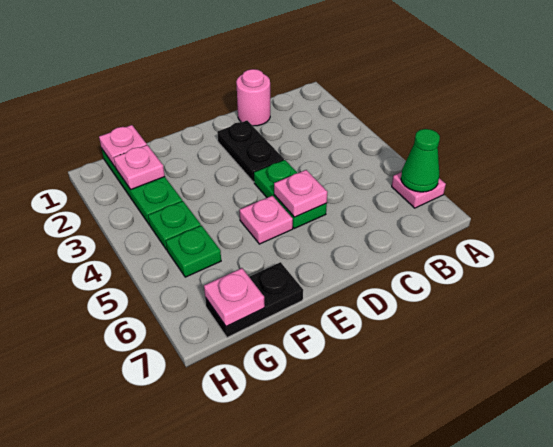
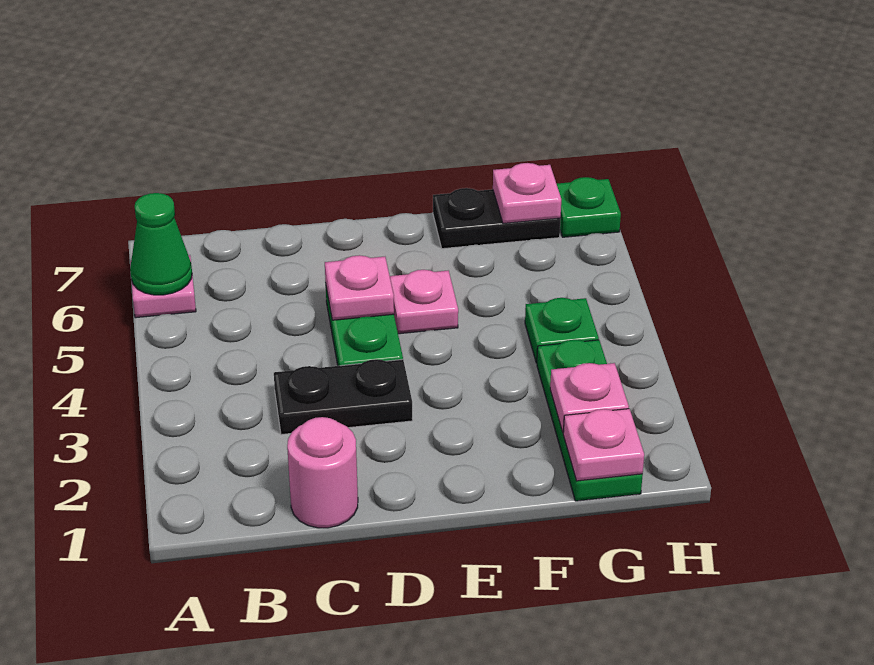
black 1x2 plate [217,121,284,182] -> black 1x2 plate turned to [274,359,413,435]
green 1x1 plate [166,226,221,277] -> green 1x1 plate moved to [557,177,621,237]

